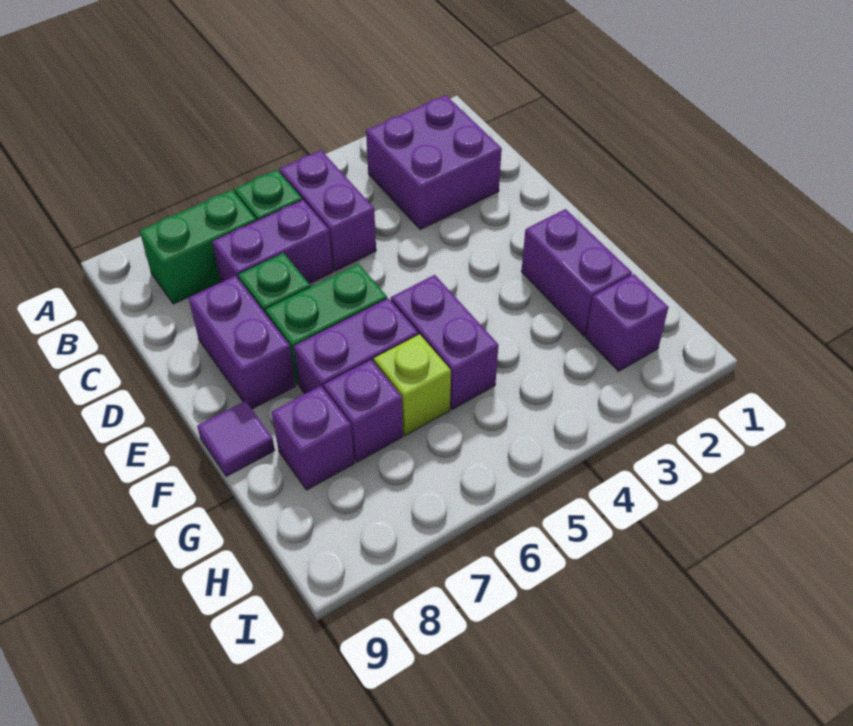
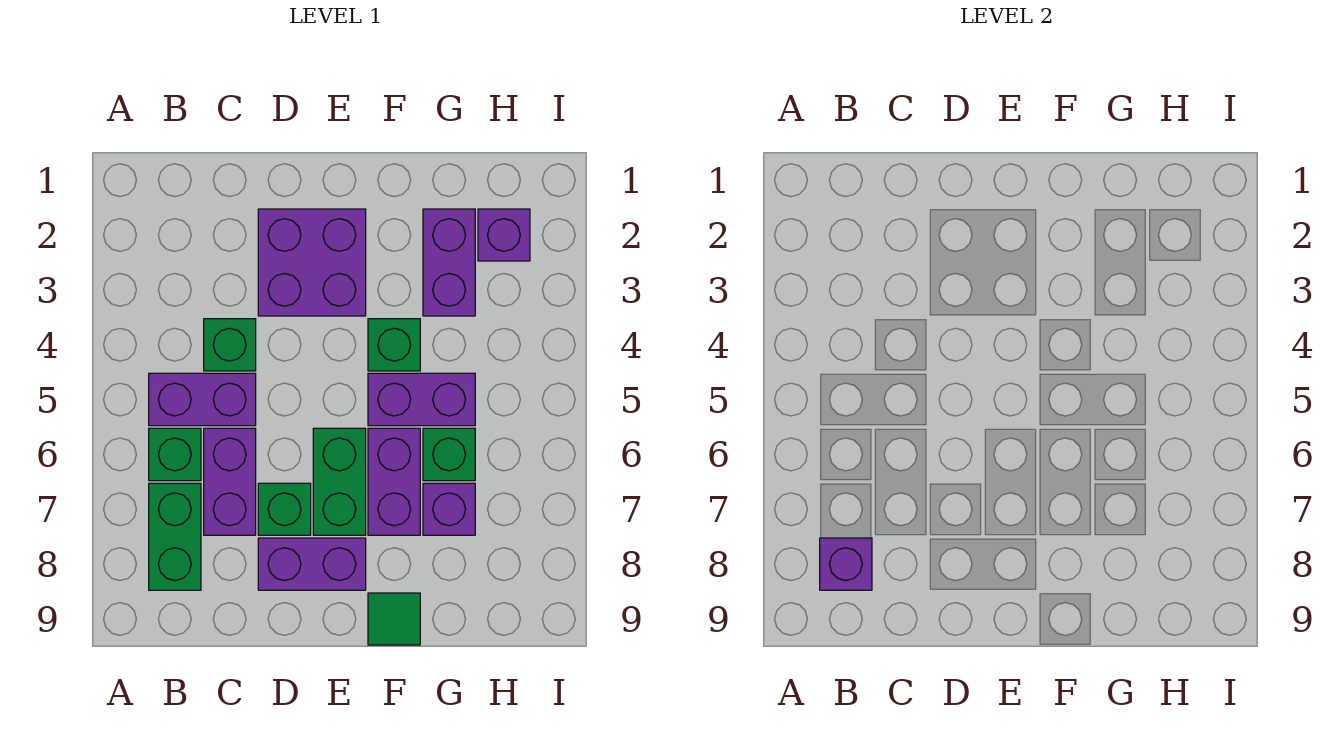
purple 2x2 brick [366,95,502,229] -> purple 2x2 brick moved to [258,209,366,316]
none -> green 1x1 brick [204,319,256,371]
purple 1x2 brick [521,209,632,336] -> purple 1x2 brick turned to [423,209,475,316]
none -> green 1x1 brick [368,319,420,371]
purple 1x1 tile [197,401,275,477] -> green 1x1 tile [368,593,420,645]
lime 1x1 brick [374,334,451,435] -> green 1x1 brick [423,428,475,481]
purple 1x1 brick [272,386,354,490] -> purple 1x1 brick moved to [820,538,872,590]

